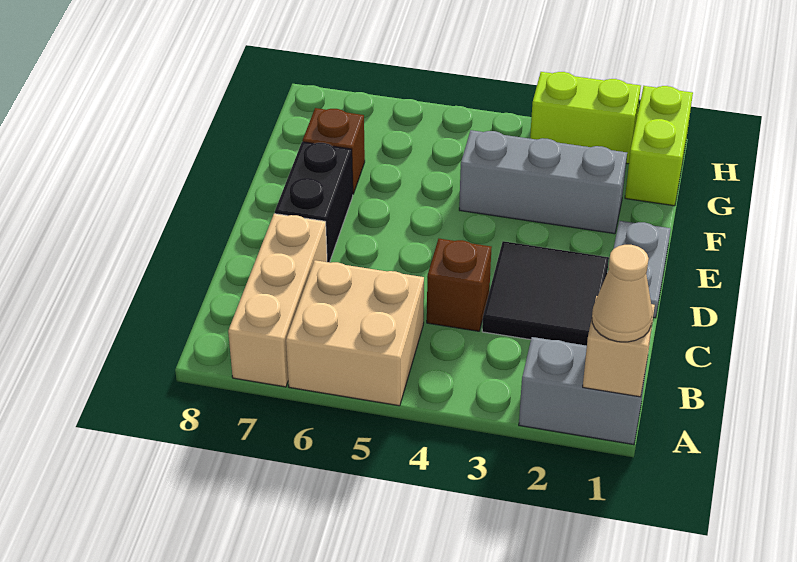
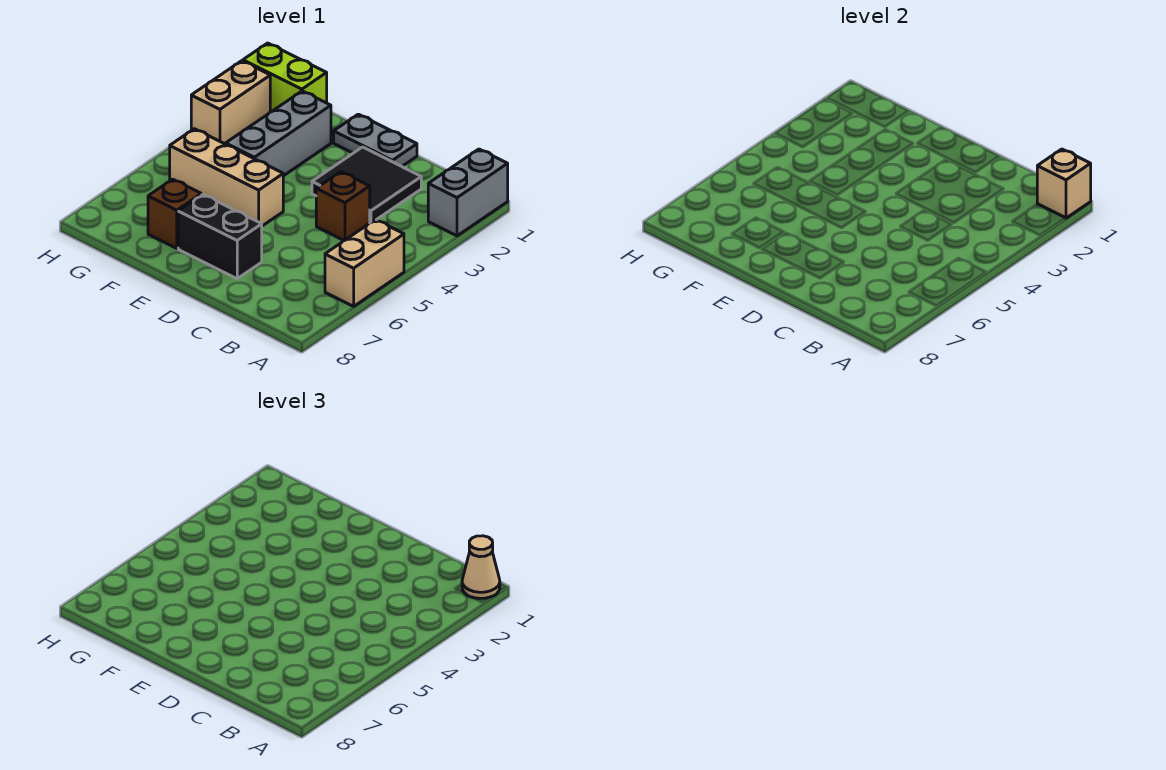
tan 2x2 brick [286,260,424,406] -> tan 1x2 brick [325,220,404,306]
tan 1x3 brick [228,214,327,387] -> tan 1x3 brick moved to [170,129,283,226]
lime 1x2 brick [530,72,641,164] -> tan 1x2 brick [191,61,270,144]

